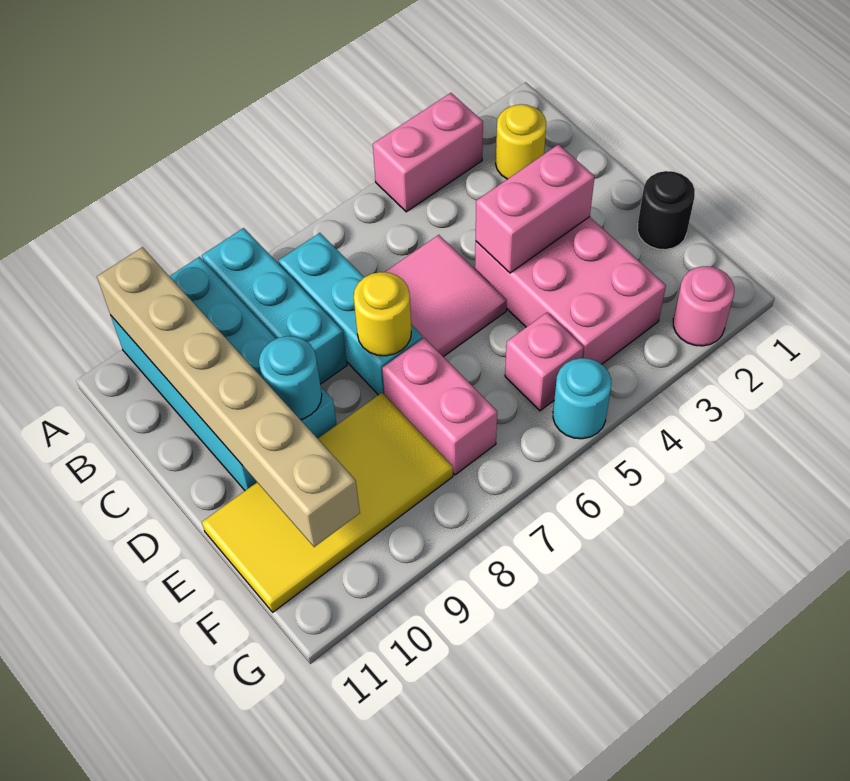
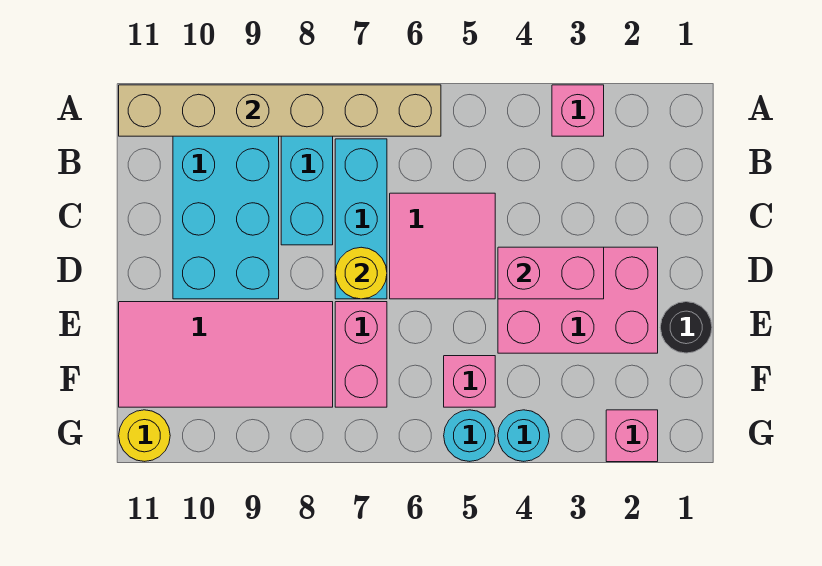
pink 1x2 brick [373,93,483,212] -> pink 1x1 brick [552,85,604,136]
tan 1x6 brick [97,247,360,547] -> tan 1x6 brick turned to [119,85,441,136]
yellow 1x1 round brick [496,104,546,179] -> yellow 1x1 round brick moved to [119,410,170,461]
pink 2x3 brick [475,217,666,364] -> pink 2x3 brick turned to [498,247,658,353]
cyan 1x1 round brick [259,336,322,419] -> cyan 1x1 round brick moved to [498,410,549,461]
yellow 2x4 tile [202,393,453,612] -> pink 2x4 tile [119,302,333,407]
pink 1x1 round brick [673,266,734,346] -> pink 1x1 brick [606,410,658,462]

